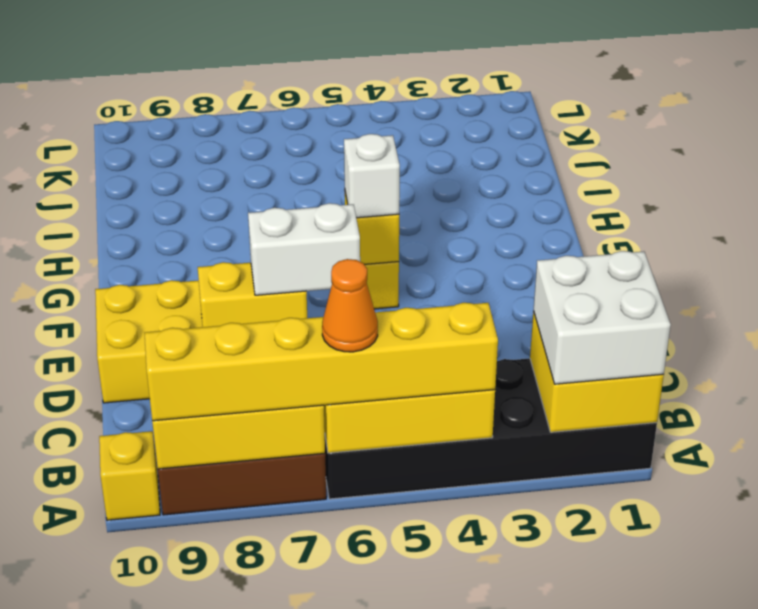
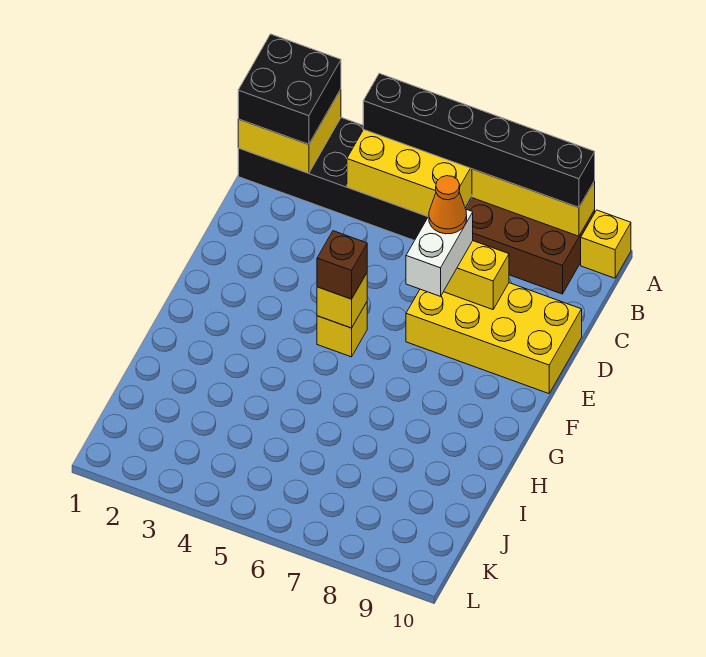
white 2x2 brick [534,251,671,384] -> black 2x2 brick [238,34,341,144]
yellow 1x6 brick [145,303,498,421] -> black 1x6 brick [363,73,595,207]
orange 1x1 cone [322,259,378,352] -> orange 1x1 cone moved to [429,176,467,234]
white 1x2 brick [248,203,360,295] -> white 1x2 brick turned to [406,209,473,296]
white 1x1 brick [344,134,400,218] -> brown 1x1 brick [317,231,367,299]

